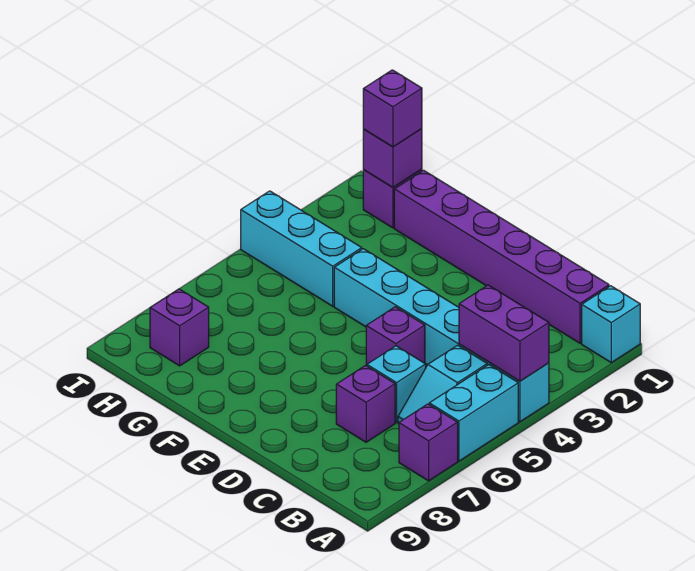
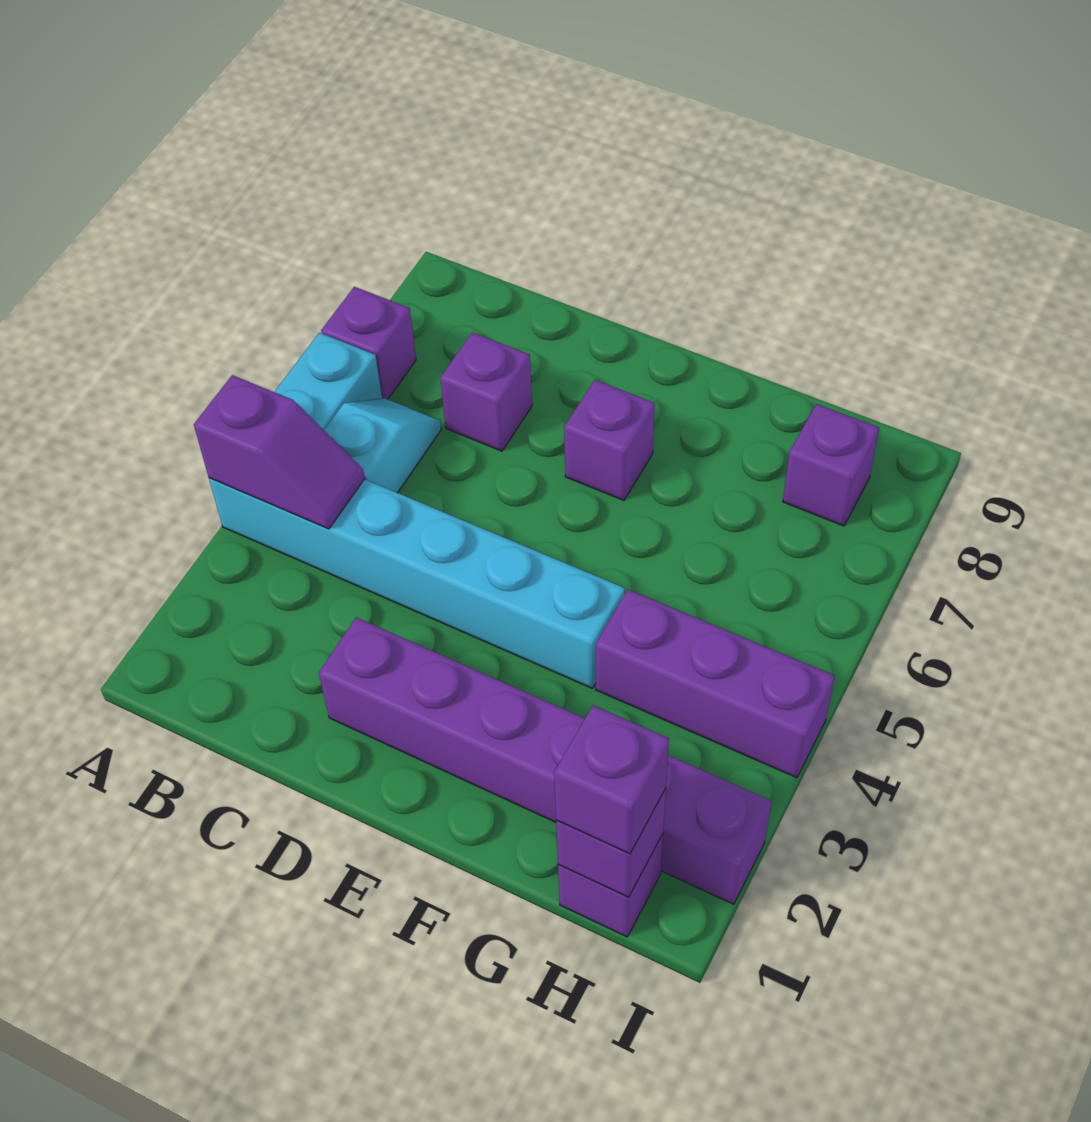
cyan 1x1 brick [582,286,640,363] -> none
purple 1x2 brick [459,285,549,381] -> purple 1x2 slope [194,375,365,529]
purple 1x6 brick [394,170,609,343] -> purple 1x6 brick moved to [319,617,771,904]
cyan 1x1 brick [367,346,426,423] -> none
purple 1x1 brick [366,307,425,366] -> purple 1x1 brick moved to [564,380,655,500]
cyan 1x3 brick [241,191,362,306] -> purple 1x3 brick [596,589,834,778]

